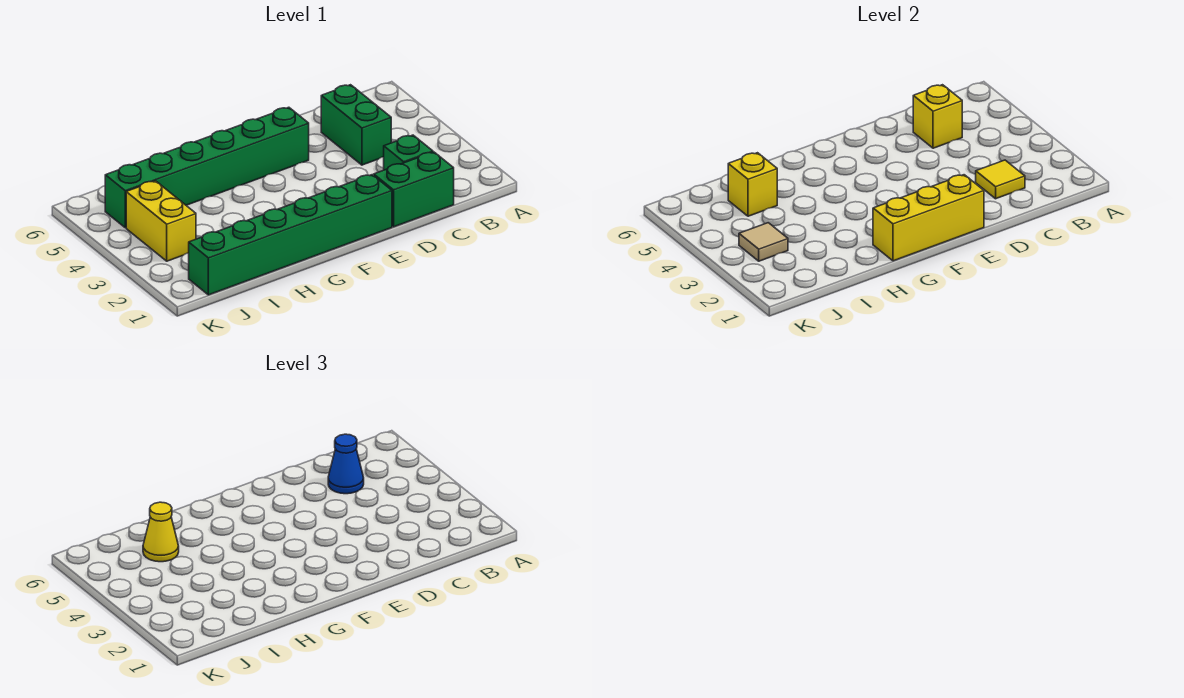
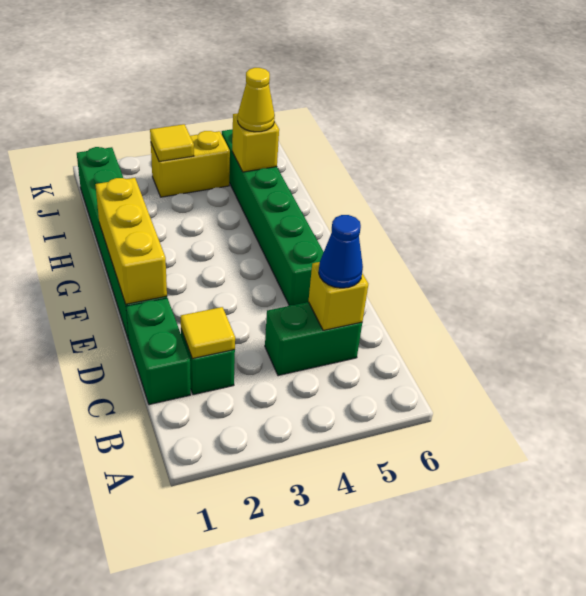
tan 1x1 tile [739,223,788,261] -> yellow 1x1 tile [150,124,194,162]

